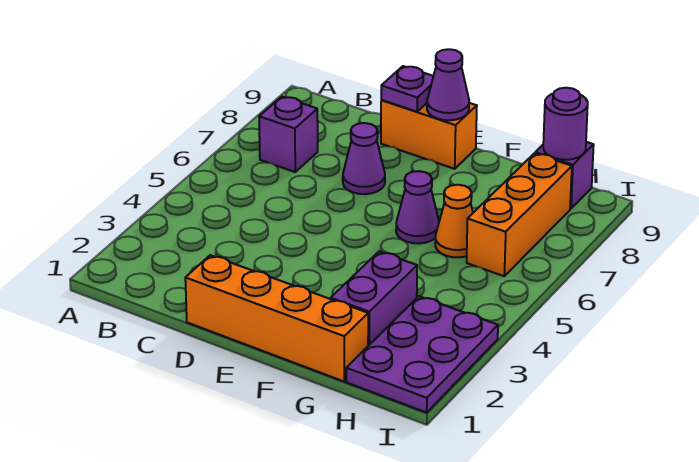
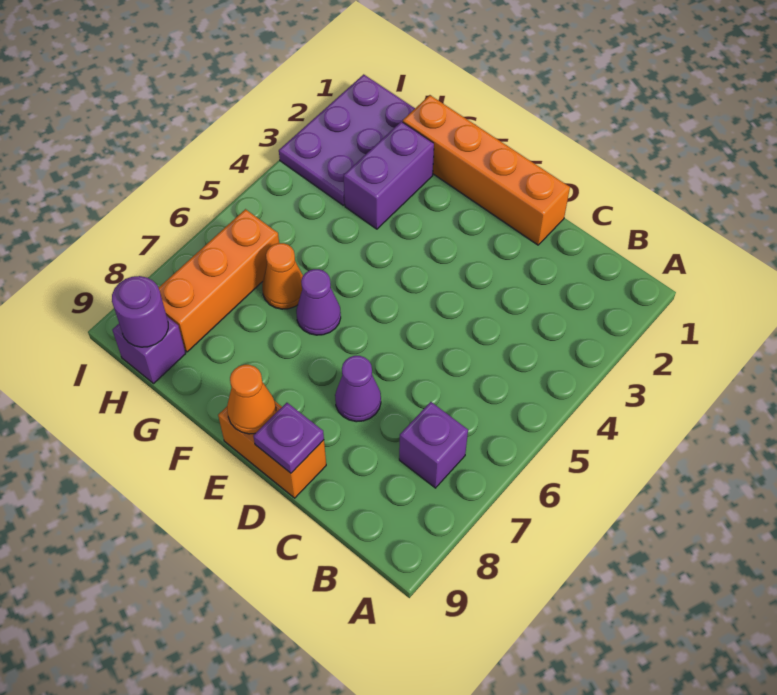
purple 1x1 cone [427,49,469,120] -> orange 1x1 cone [227,365,276,434]

